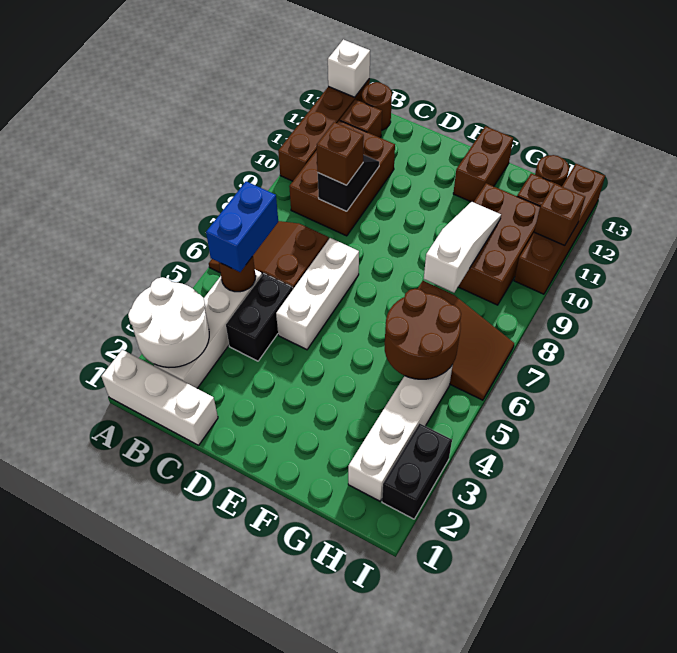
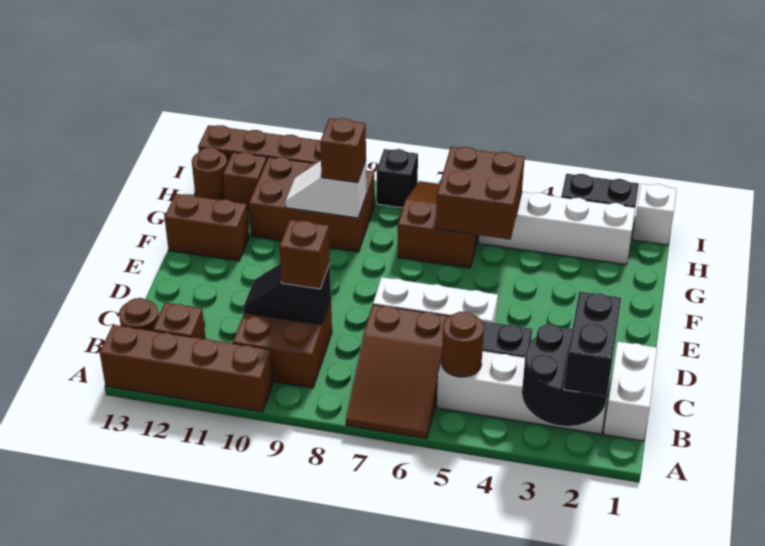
white 1x3 brick [101,350,218,445] -> white 1x2 brick [604,342,657,441]
white 2x2 round brick [128,277,209,367] -> black 2x2 round brick [522,324,607,426]
none -> black 1x2 brick [564,292,621,396]
white 1x1 brick [328,39,370,97] -> white 1x1 brick moved to [633,184,677,245]
blue 1x2 brick [206,181,278,272] -> none
brown 2x3 brick [289,120,395,236] -> brown 2x2 brick [233,299,332,388]
brown 2x2 round brick [385,289,461,379] -> brown 2x2 brick [436,147,525,240]
white 1x3 slope [424,202,501,293] -> white 1x2 slope [285,161,366,218]
none -> black 1x1 brick [377,149,418,208]
brown 1x1 brick [534,184,585,246] -> brown 1x1 brick moved to [320,118,366,183]

